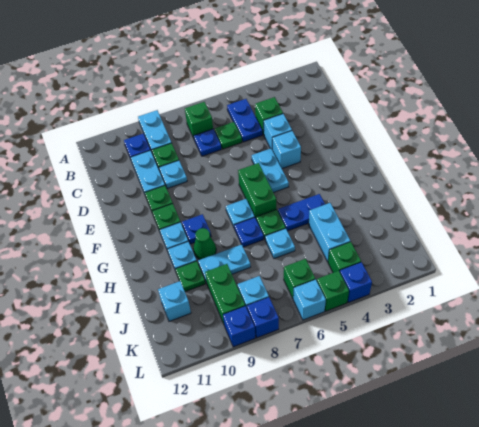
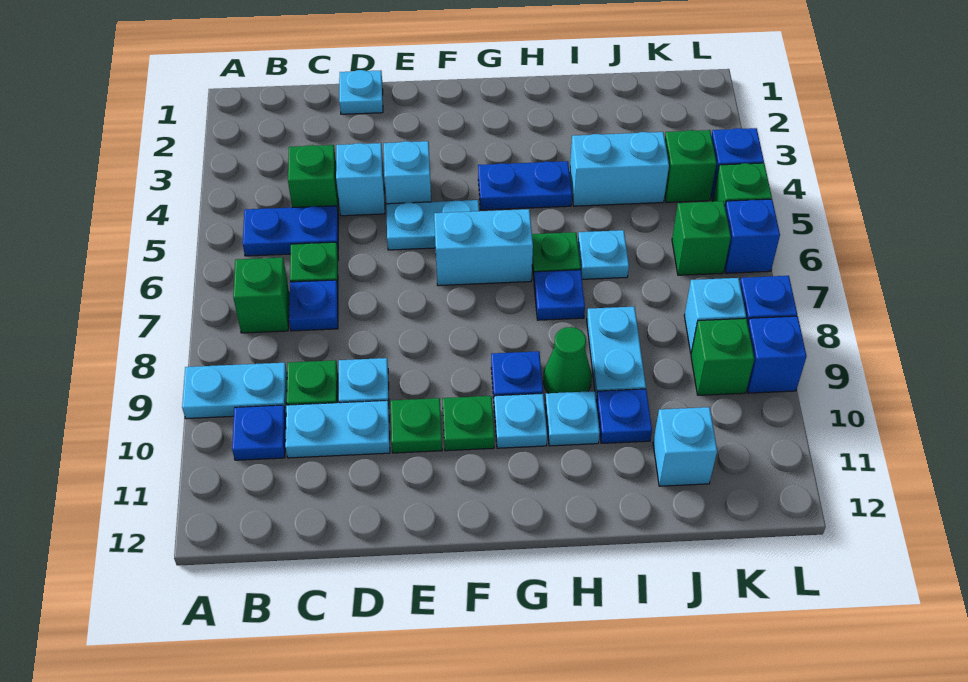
green 1x2 brick [238,163,276,218] -> cyan 1x2 brick [434,209,533,286]
cyan 1x1 plate [226,199,255,227] -> cyan 1x1 plate moved to [339,70,383,114]
blue 1x2 plate [278,194,325,231] -> blue 1x2 plate turned to [478,161,572,210]
green 1x1 plate [175,261,206,292] -> blue 1x1 plate [596,389,652,443]
green 1x2 brick [205,264,245,324] -> green 1x1 brick [691,318,754,395]
cyan 1x1 brick [293,279,326,320] -> blue 1x1 brick [725,199,780,273]

